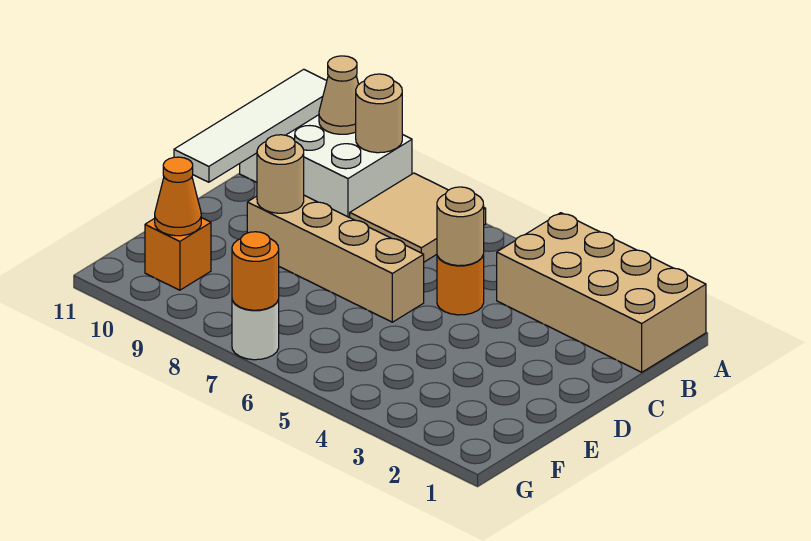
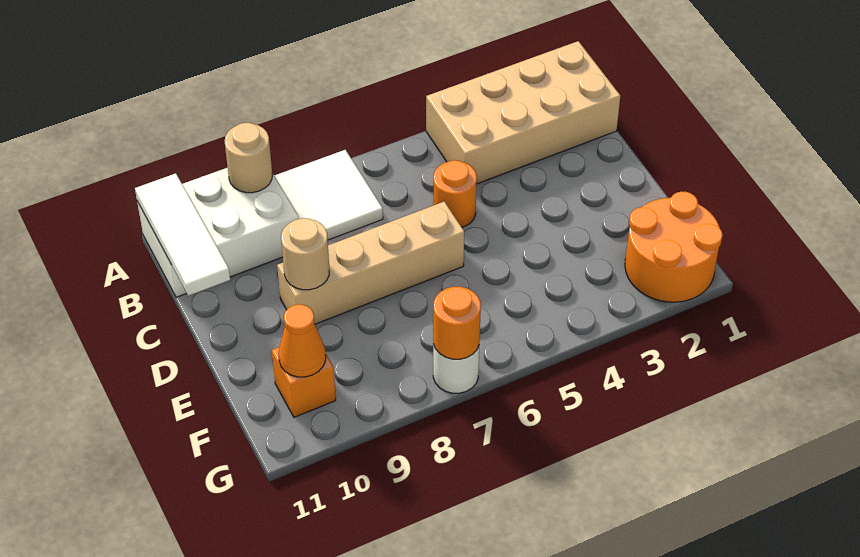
tan 2x2 tile [350,173,486,262] -> white 2x2 tile [274,150,383,240]
tan 1x1 cone [319,56,359,134] -> none
white 1x4 tile [174,69,327,182] -> white 1x3 tile [135,173,230,296]
tan 1x1 round brick [437,187,484,266] -> none
none -> orange 2x2 round brick [625,192,723,302]

